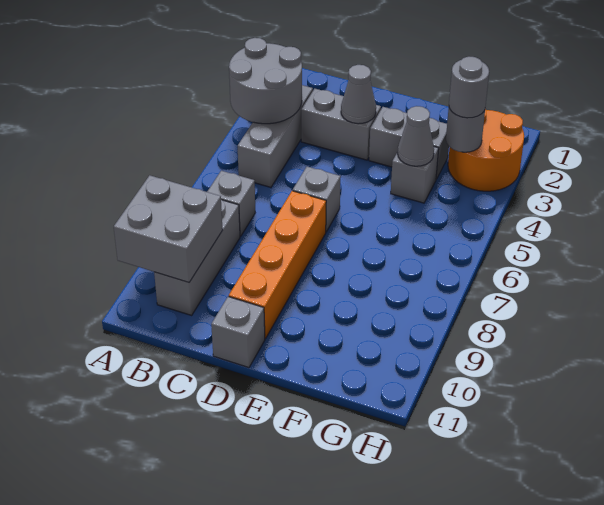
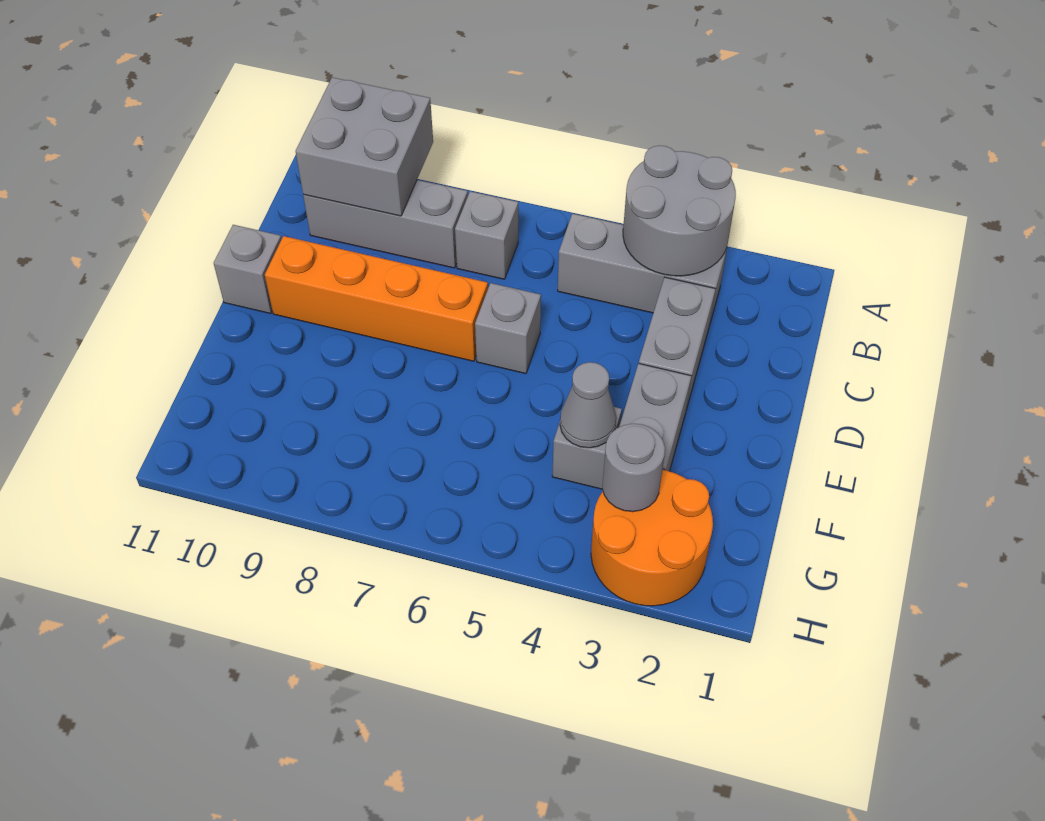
grey 1x1 cone [341,65,376,124] -> none
grey 1x1 round brick [449,57,489,118] -> none

